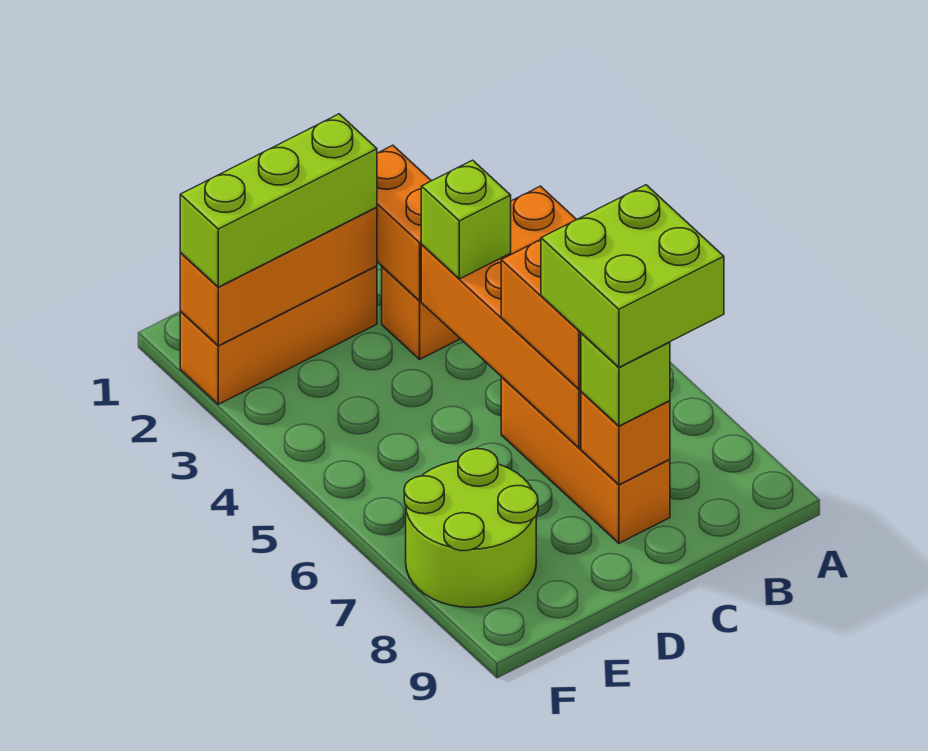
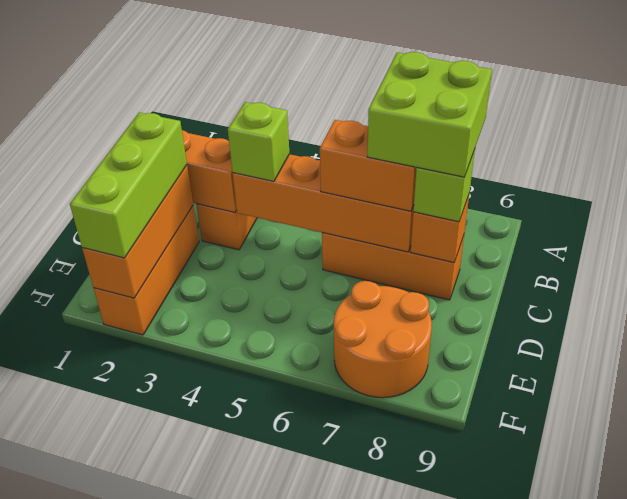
lime 2x2 round brick [404,449,538,607] -> orange 2x2 round brick [334,281,432,398]

